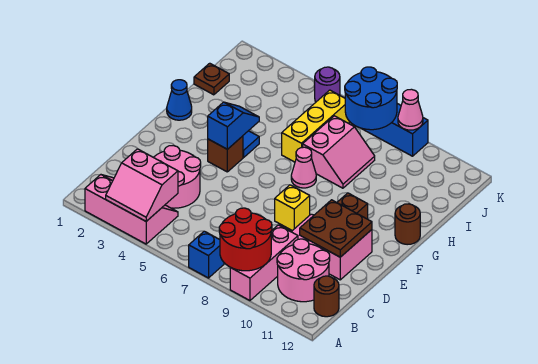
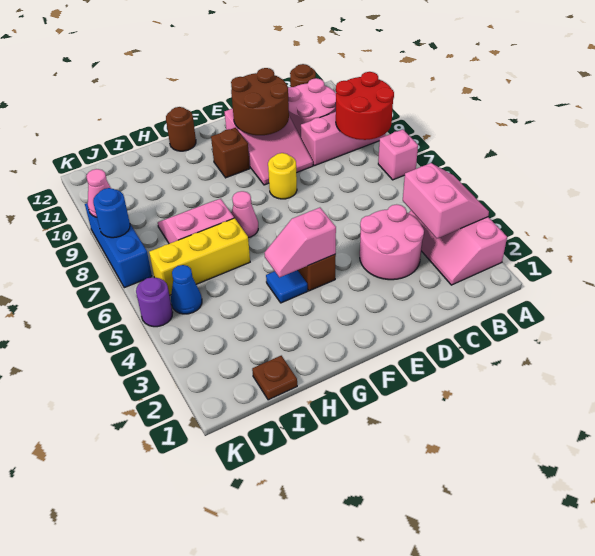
blue 1x1 brick [189,231,224,278] -> pink 1x1 brick [378,129,418,180]
brown 2x2 plate [300,200,372,257] -> brown 2x2 round brick [231,68,289,135]
yellow 1x1 brick [275,185,310,231] -> yellow 1x1 round brick [268,153,297,199]
blue 1x2 slope [208,102,259,149] -> pink 1x2 slope [264,208,336,277]
blue 1x1 cone [167,80,192,120] -> blue 1x1 cone moved to [171,265,202,314]
blue 2x2 round brick [345,67,397,130] -> blue 1x1 round brick [93,188,130,238]

